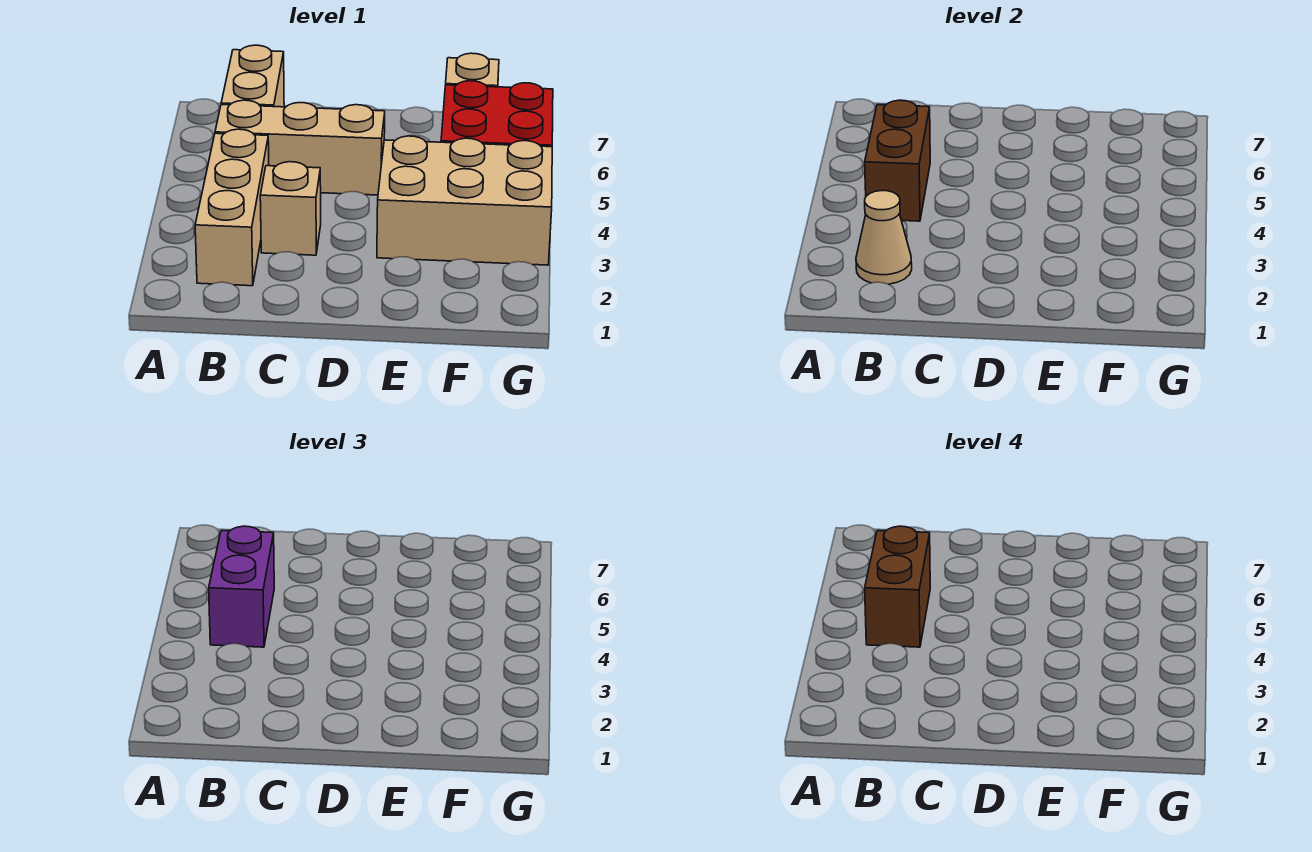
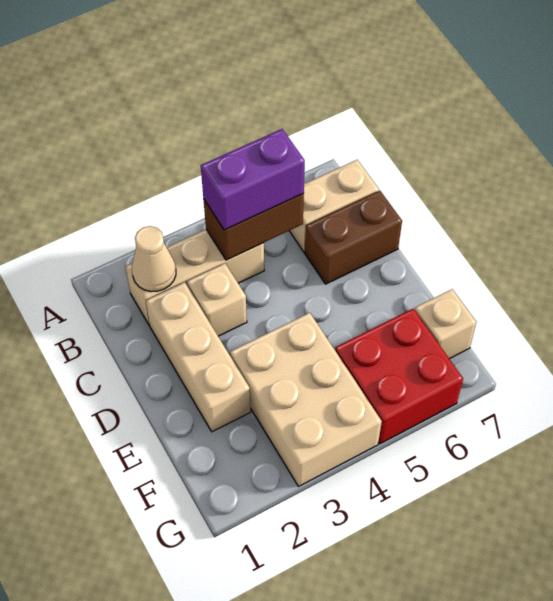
brown 1x2 brick [865,526,930,647] -> brown 1x2 brick moved to [305,191,402,284]
tan 1x3 brick [215,100,385,195] -> tan 1x3 brick moved to [146,282,251,432]

